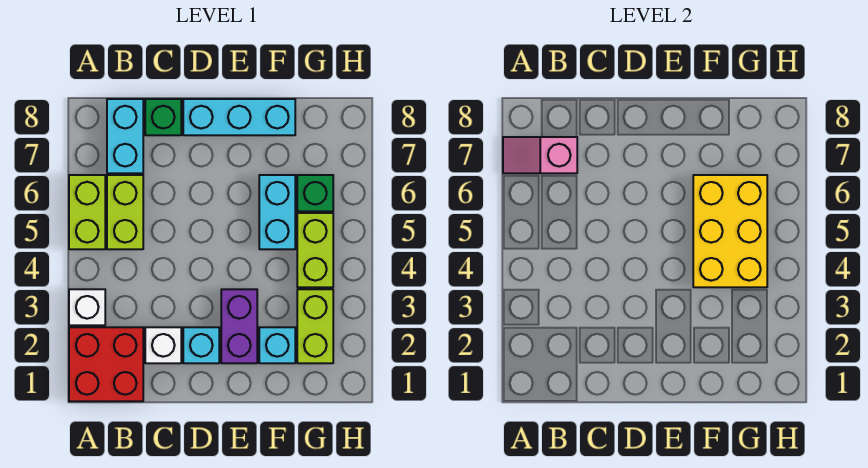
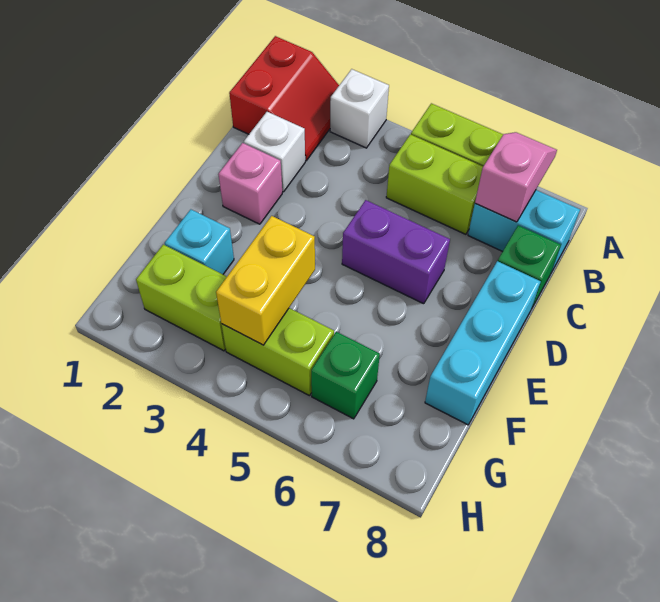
red 2x2 brick [69,327,143,401] -> red 2x2 slope [229,36,339,161]
cyan 1x1 brick [183,327,219,363] -> pink 1x1 brick [218,143,282,224]
purple 1x2 brick [221,289,257,363] -> purple 1x2 brick moved to [342,200,450,304]
yellow 2x3 brick [693,175,767,287] -> yellow 1x2 brick [216,216,315,345]
cyan 1x2 brick [259,175,295,249] -> none

